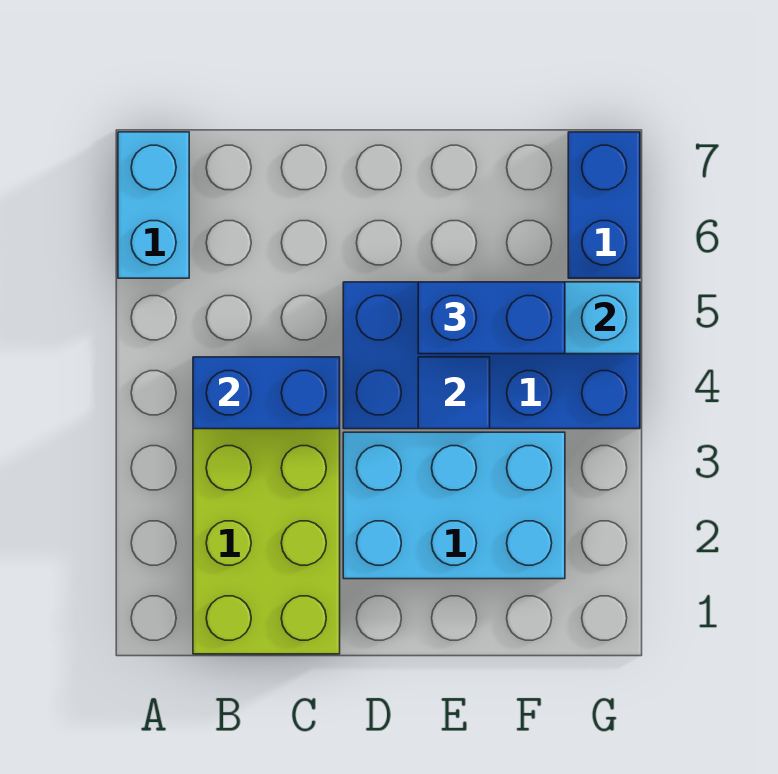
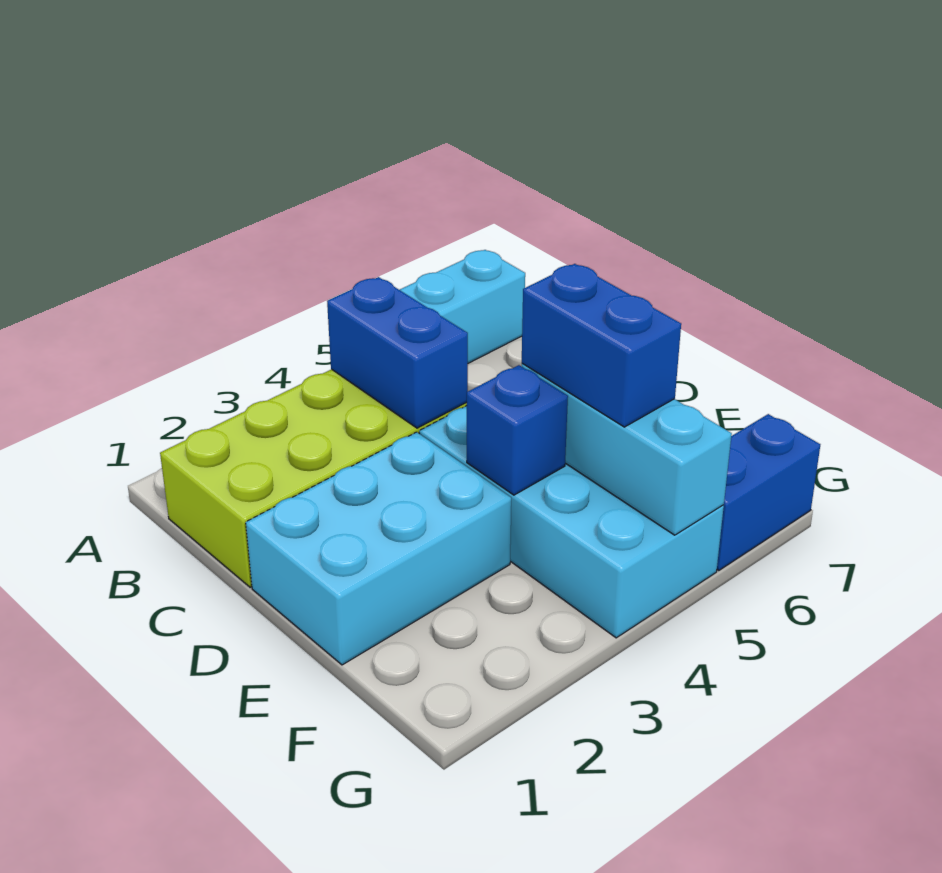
cyan 2x3 brick [343,432,565,579] -> cyan 2x3 brick turned to [246,432,511,665]
blue 2x4 brick [343,282,640,429] -> cyan 2x4 brick [419,406,724,638]
blue 1x1 tile [418,357,490,429] -> blue 1x1 brick [467,365,568,495]

